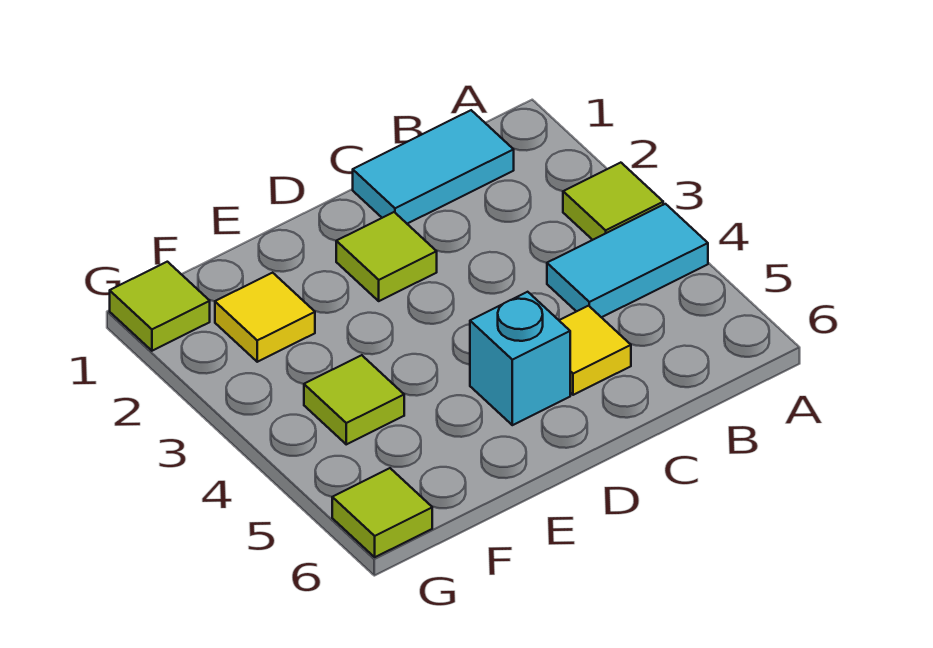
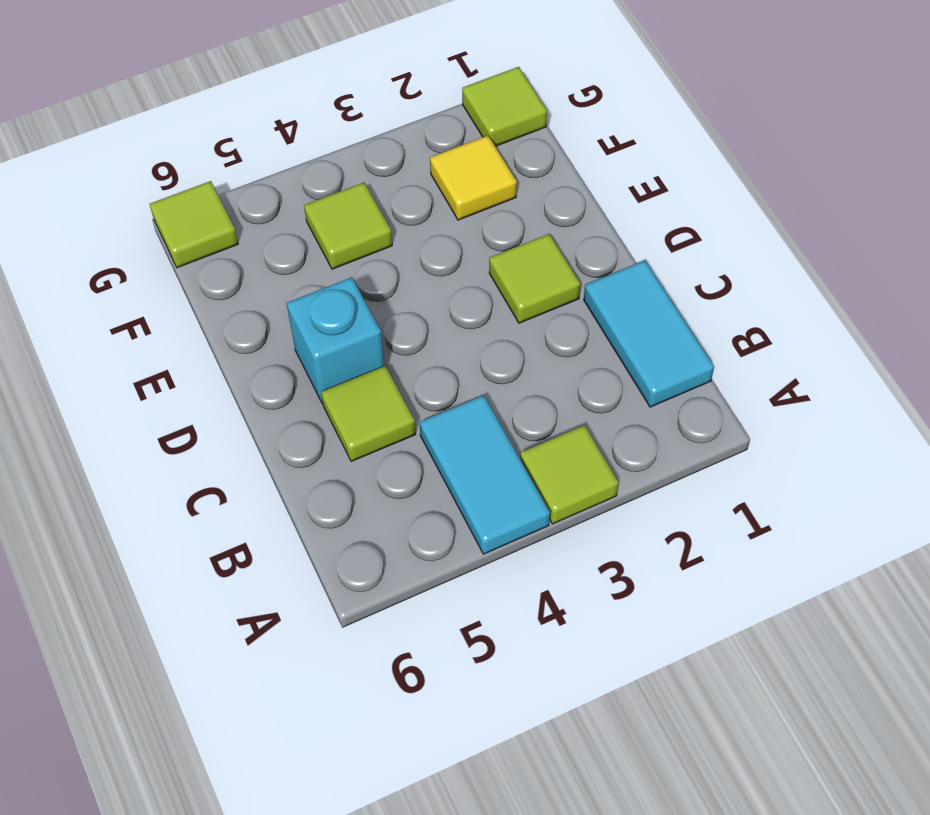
yellow 1x1 tile [559,306,631,395] -> lime 1x1 tile [321,366,416,462]

